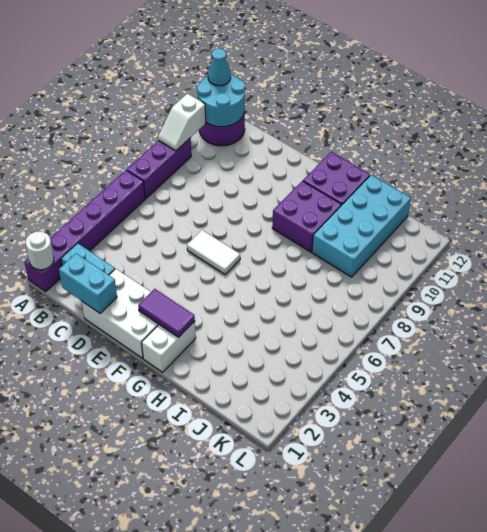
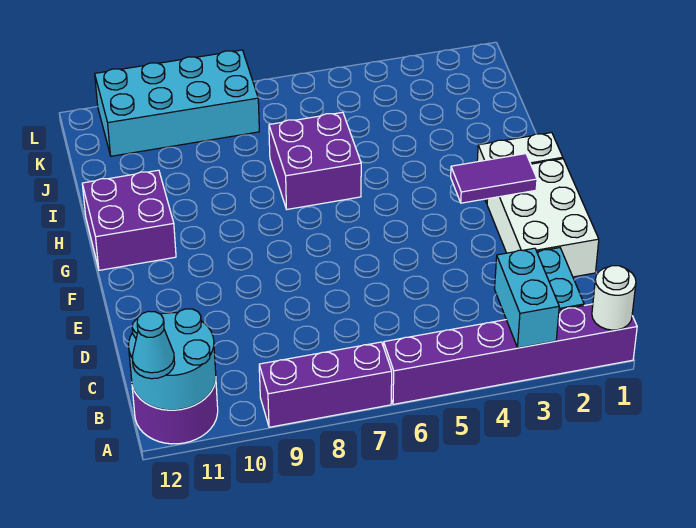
white 1x2 slope [158,94,206,151] -> none
cyan 1x2 brick [59,254,117,314] -> cyan 1x2 brick moved to [495,248,559,348]
white 1x2 tile [187,230,240,274] -> none
purple 1x2 tile [138,289,195,337] -> purple 1x2 tile turned to [451,154,537,203]
purple 2x2 brick [272,181,341,252] -> purple 2x2 brick moved to [269,112,361,209]
cyan 2x4 brick [312,175,411,277] -> cyan 2x4 brick moved to [95,50,259,156]

